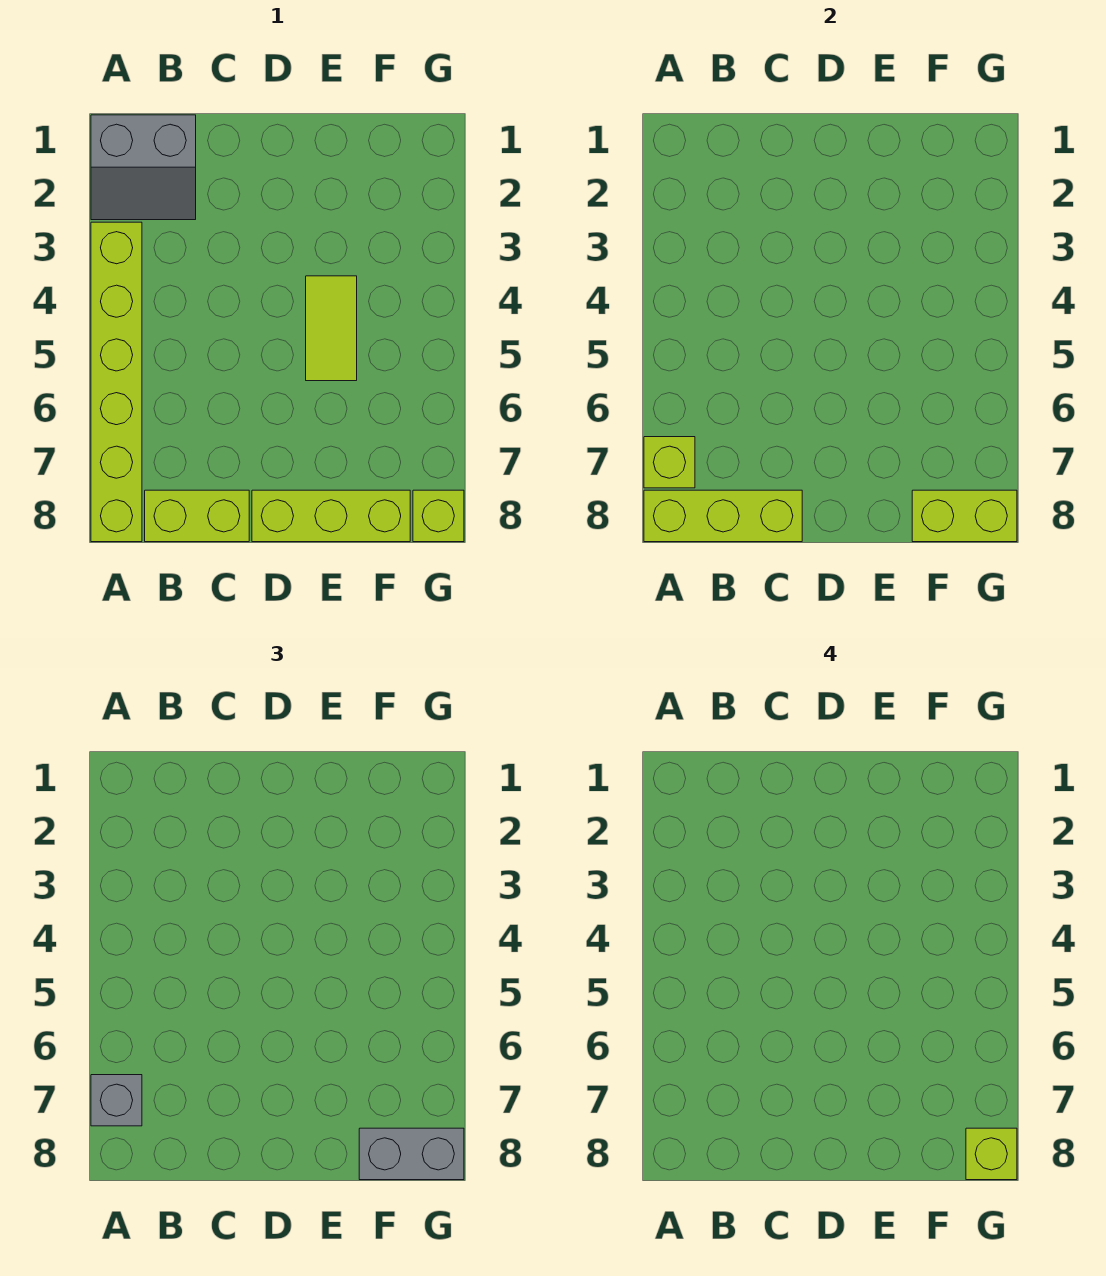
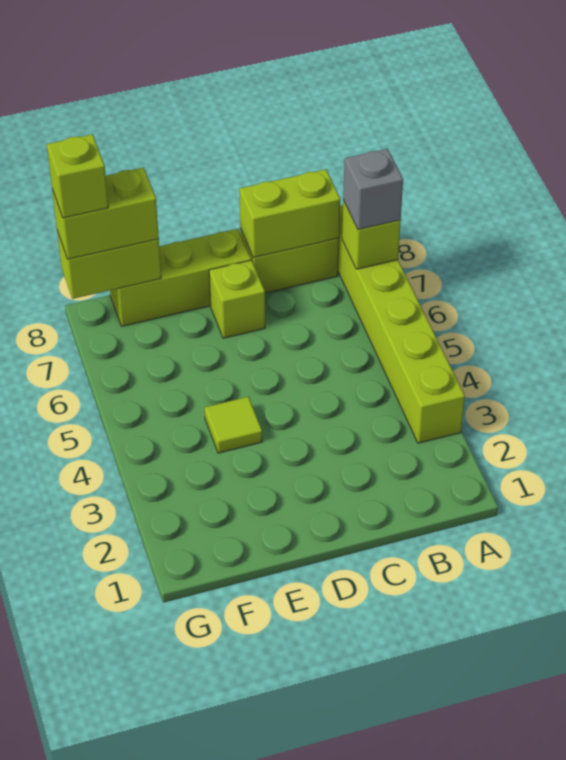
grey 2x2 slope [91,115,196,220] -> none
lime 1x3 brick [644,490,802,542] -> lime 1x2 brick [240,169,340,258]
lime 1x2 tile [306,276,357,381] -> lime 1x1 tile [205,397,262,453]
grey 1x2 brick [359,1128,464,1180] -> lime 1x2 brick [52,167,159,259]
lime 1x1 brick [413,490,464,542] -> lime 1x1 brick moved to [209,260,265,338]

